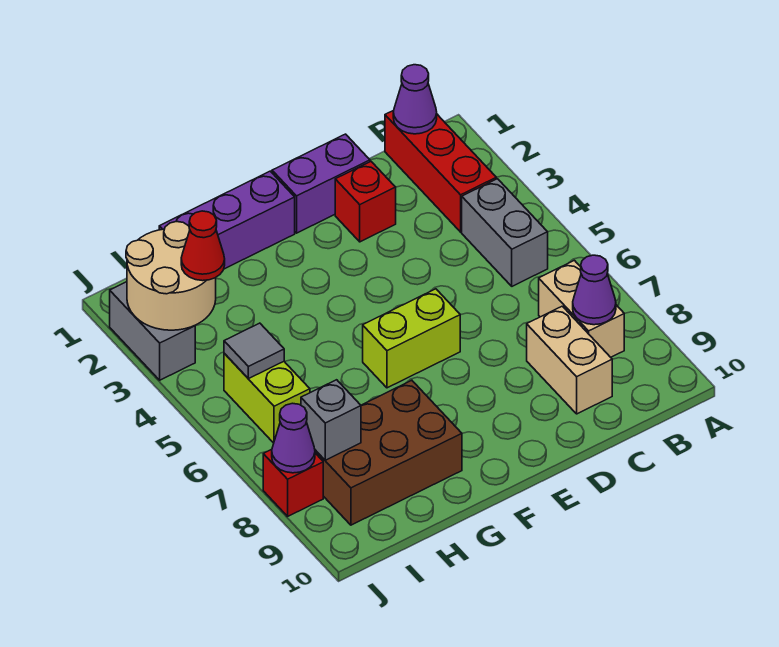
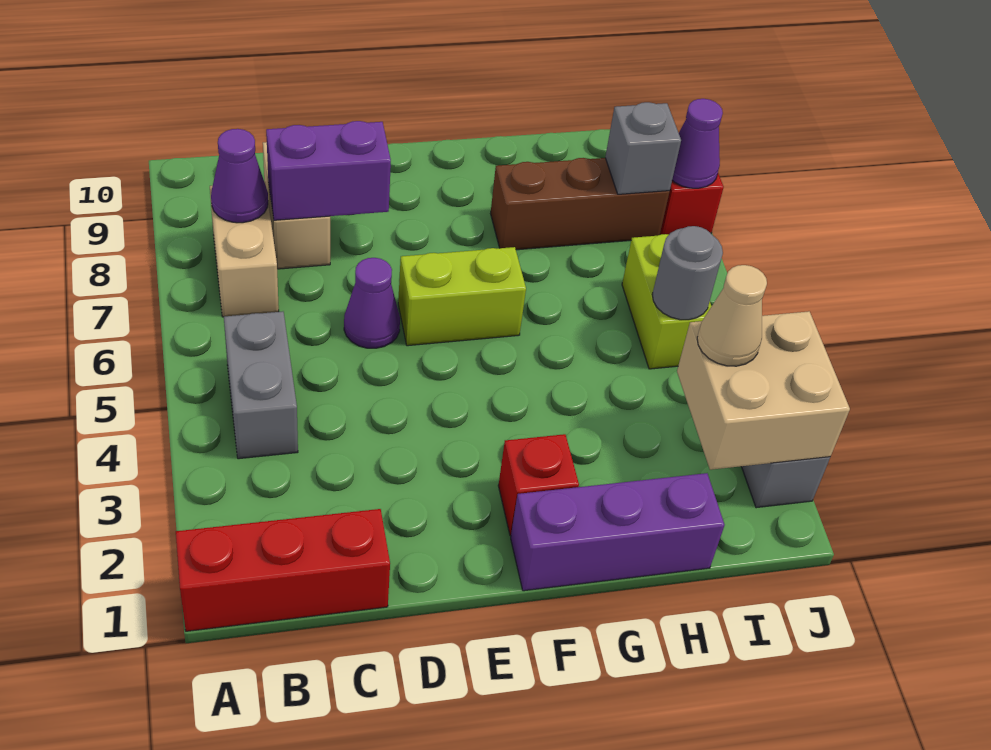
red 1x3 brick [385,110,496,232] -> red 1x3 brick turned to [176,509,390,631]
purple 1x1 cone [393,65,437,134] -> purple 1x1 cone moved to [344,258,400,348]
purple 1x2 brick [272,134,370,233] -> purple 1x2 brick moved to [266,121,391,220]
red 1x1 brick [335,162,396,242] -> red 1x1 brick moved to [498,434,579,536]
brown 2x3 brick [315,380,462,525] -> brown 1x3 brick [491,158,670,250]
tan 2x2 round brick [126,222,216,330] -> tan 2x2 brick [677,311,850,470]
red 1x1 cone [181,211,225,281] -> tan 1x1 cone [697,265,767,366]
grey 1x1 tile [224,323,284,379] -> grey 1x1 round brick [652,226,723,320]

